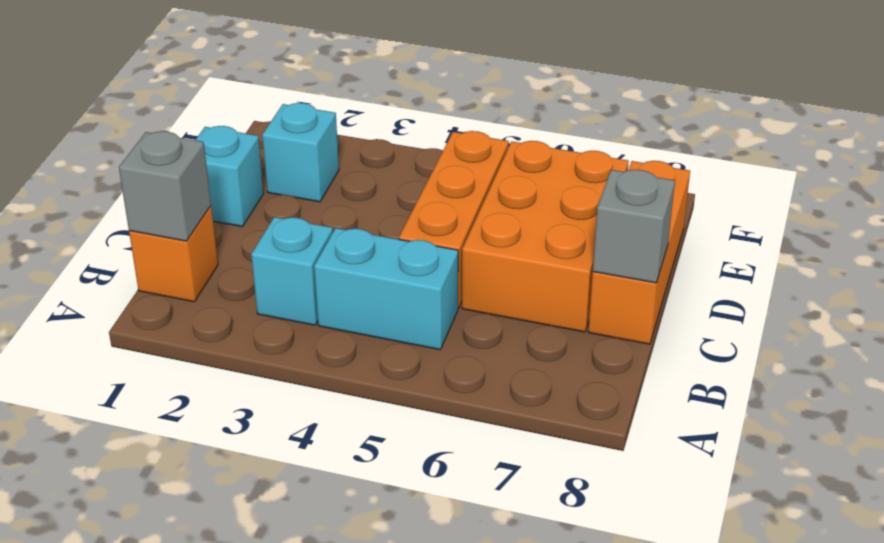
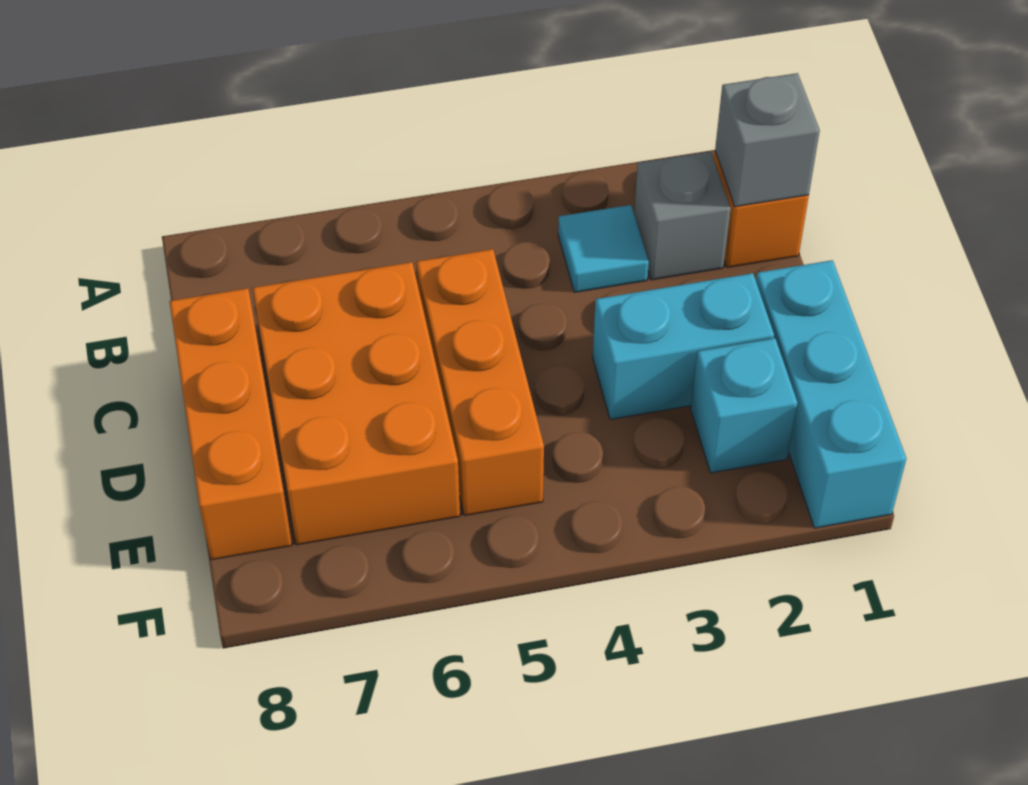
cyan 1x1 brick [251,217,333,325] -> cyan 1x1 tile [558,205,649,292]
cyan 1x2 brick [314,228,458,350] -> cyan 1x2 brick moved to [593,273,774,419]
grey 1x1 brick [593,170,675,283] -> grey 1x1 brick moved to [634,151,731,280]
cyan 1x1 brick [195,126,264,227] -> cyan 1x3 brick [756,260,906,528]

